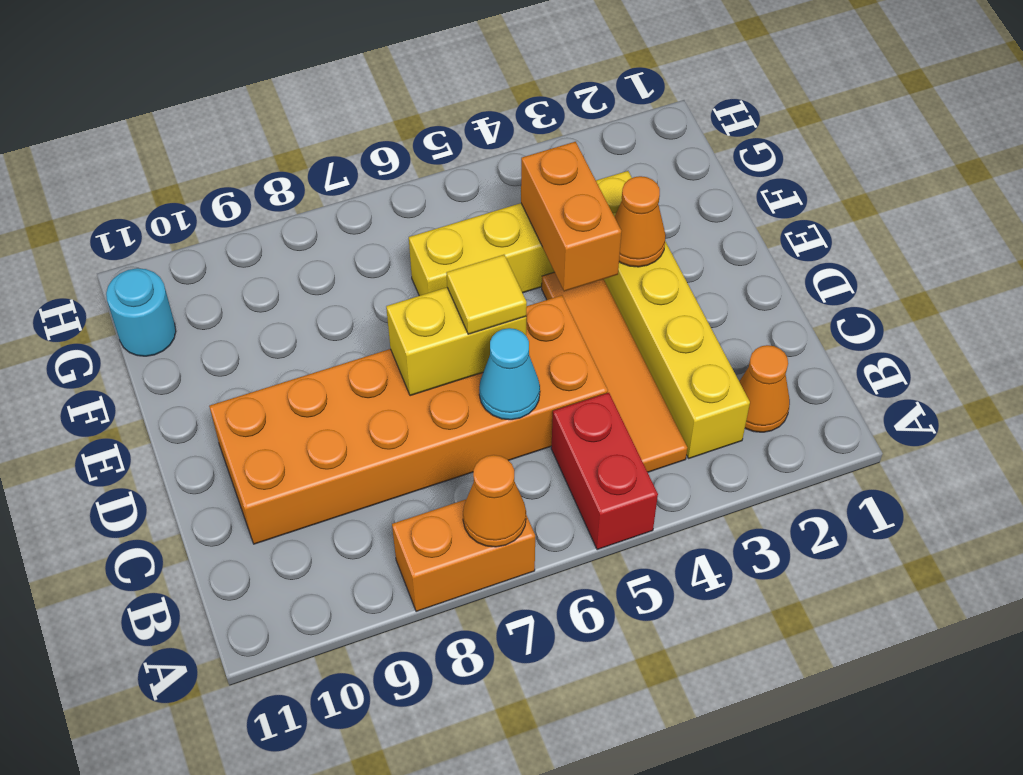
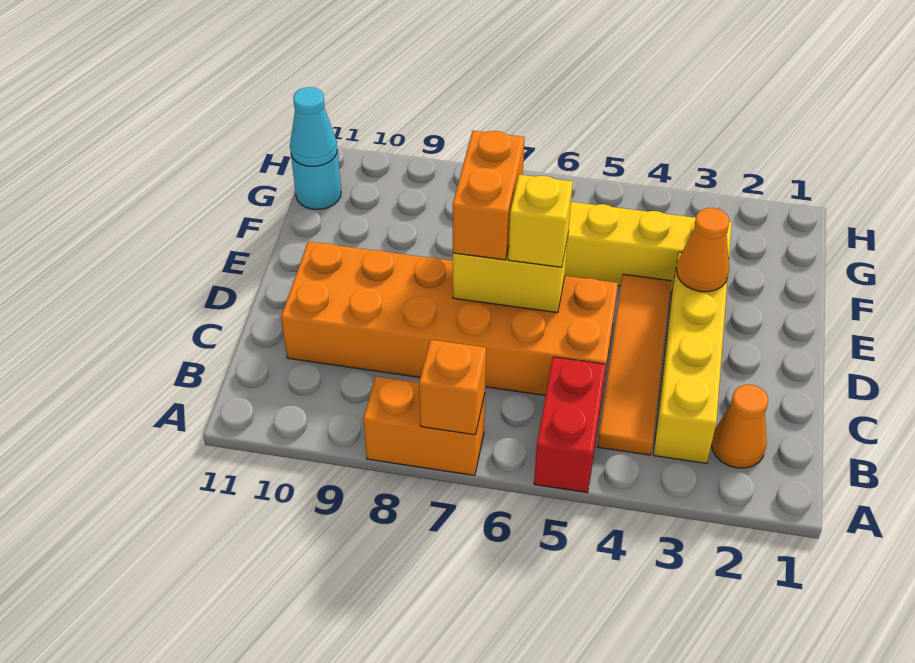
orange 1x1 cone [463,455,526,547] -> orange 1x1 brick [419,340,486,435]
cyan 1x1 cone [479,328,540,420] -> cyan 1x1 cone moved to [290,87,337,166]
yellow 1x1 tile [446,255,527,334] -> yellow 1x1 brick [508,175,573,267]
orange 1x2 brick [521,142,621,291] -> orange 1x2 brick moved to [453,131,525,260]

